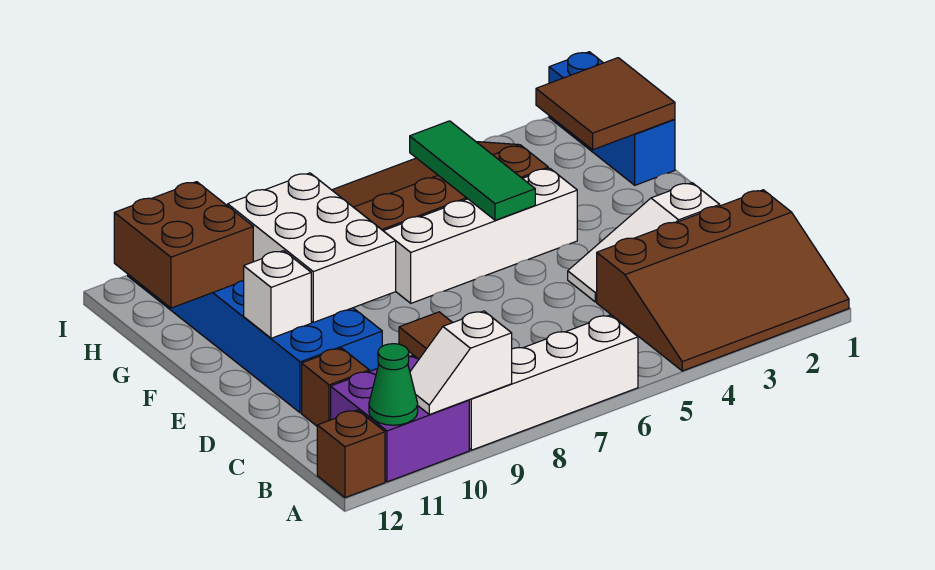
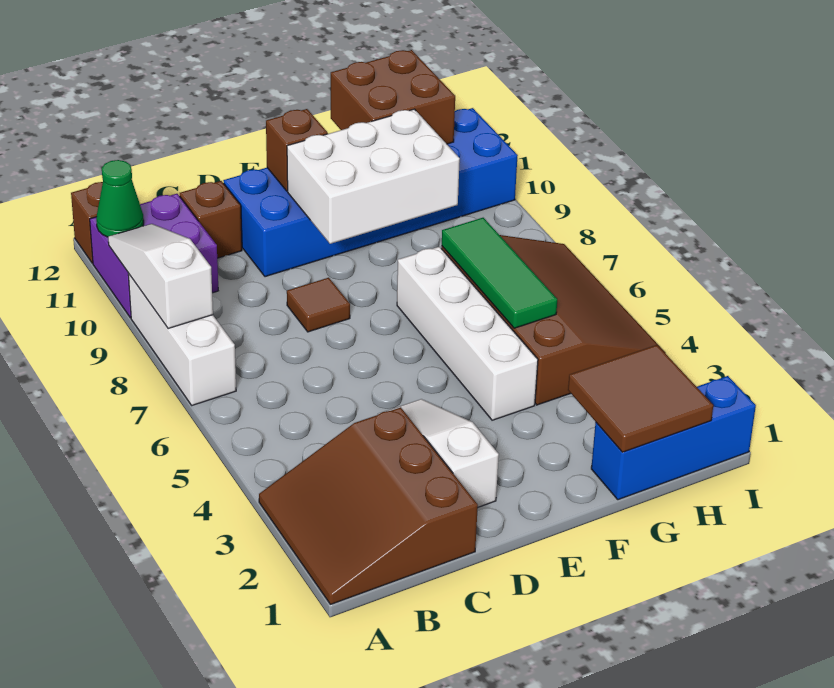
brown 3x4 slope [597,190,849,371] -> brown 3x3 slope [259,407,478,605]
white 1x4 brick [469,315,638,450] -> white 1x3 brick [128,273,236,405]
white 1x2 slope [410,311,512,415] -> white 1x3 slope [108,224,213,329]
white 1x1 brick [244,251,311,338] -> brown 1x1 brick [266,109,328,191]
green 1x3 tile [410,121,535,220] -> green 1x3 tile turned to [442,218,557,328]

